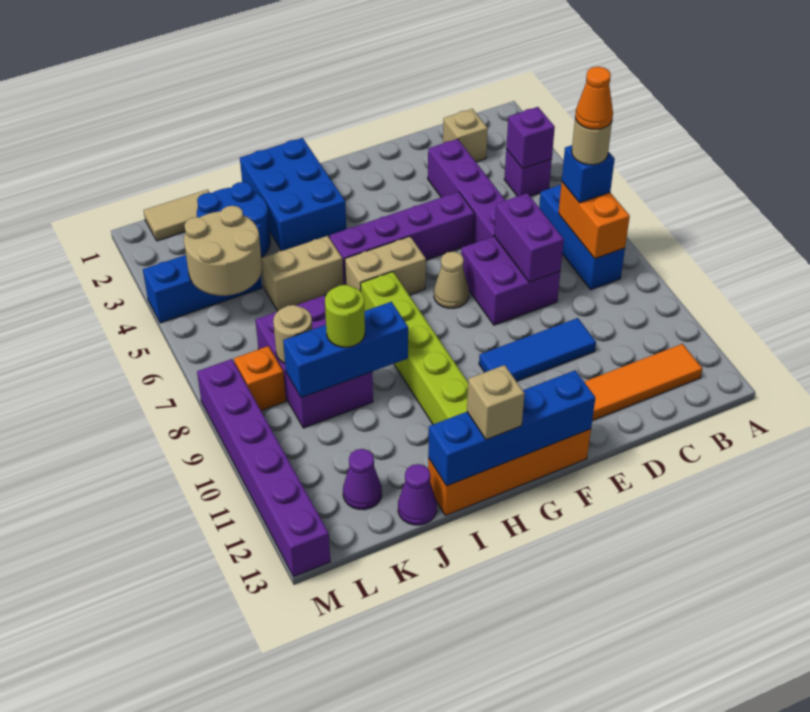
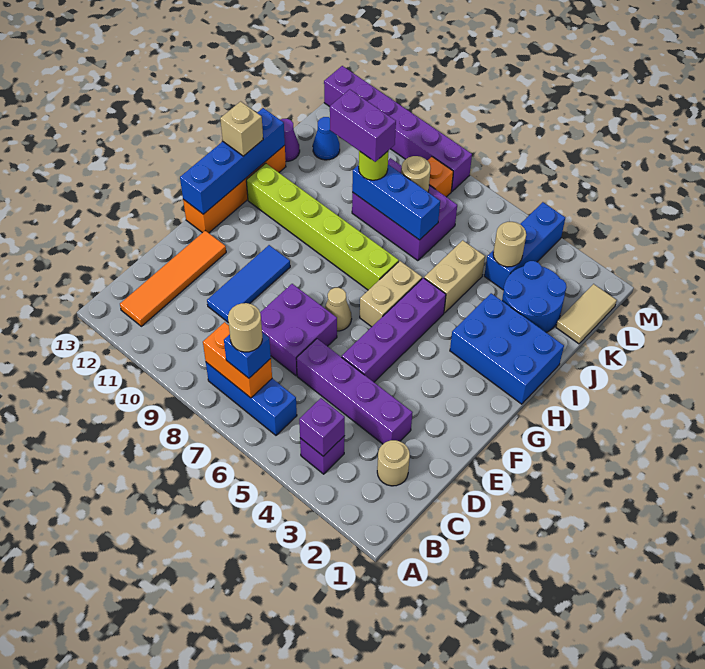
orange 1x1 cone [575,67,613,129] -> none
tan 1x1 brick [443,109,488,162] -> tan 1x1 round brick [377,440,410,486]
purple 1x2 brick [494,193,564,282] -> purple 1x2 brick moved to [330,89,396,162]
blue 1x3 brick [283,302,408,398] -> blue 1x3 brick turned to [352,165,440,240]
tan 2x2 round brick [184,206,262,296] -> tan 1x1 round brick [493,222,526,267]
purple 1x1 cone [343,449,382,510] -> blue 1x1 cone [313,117,340,160]

